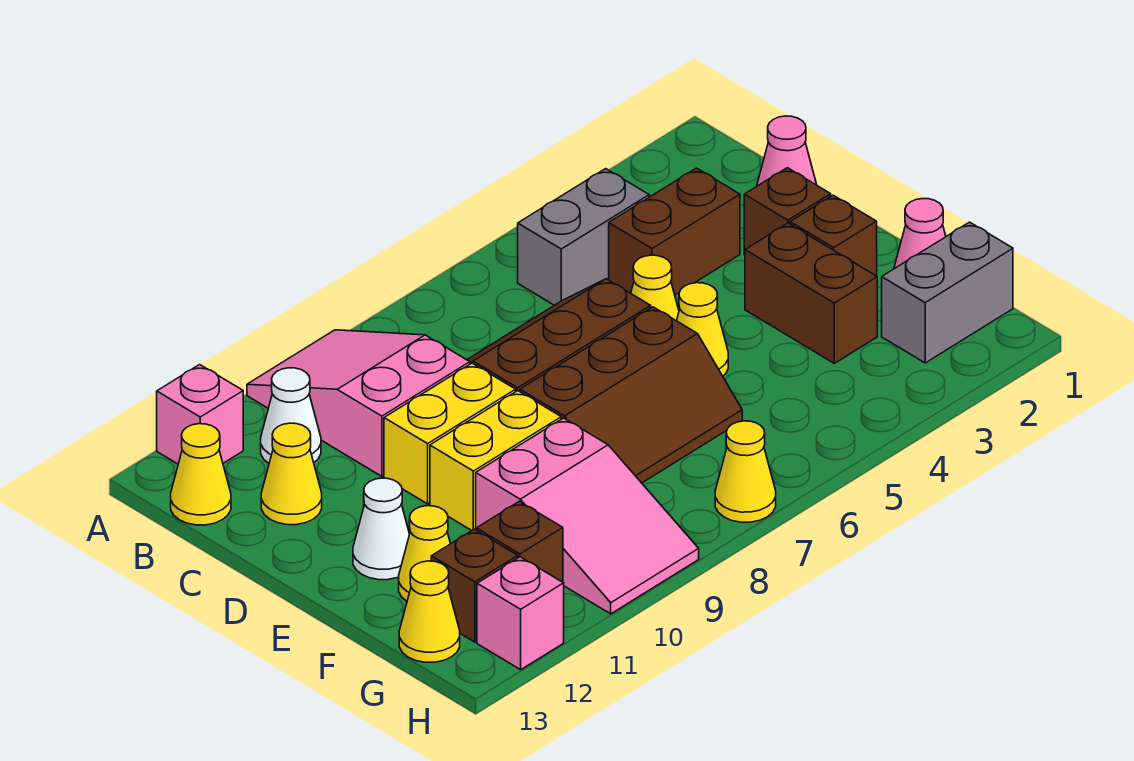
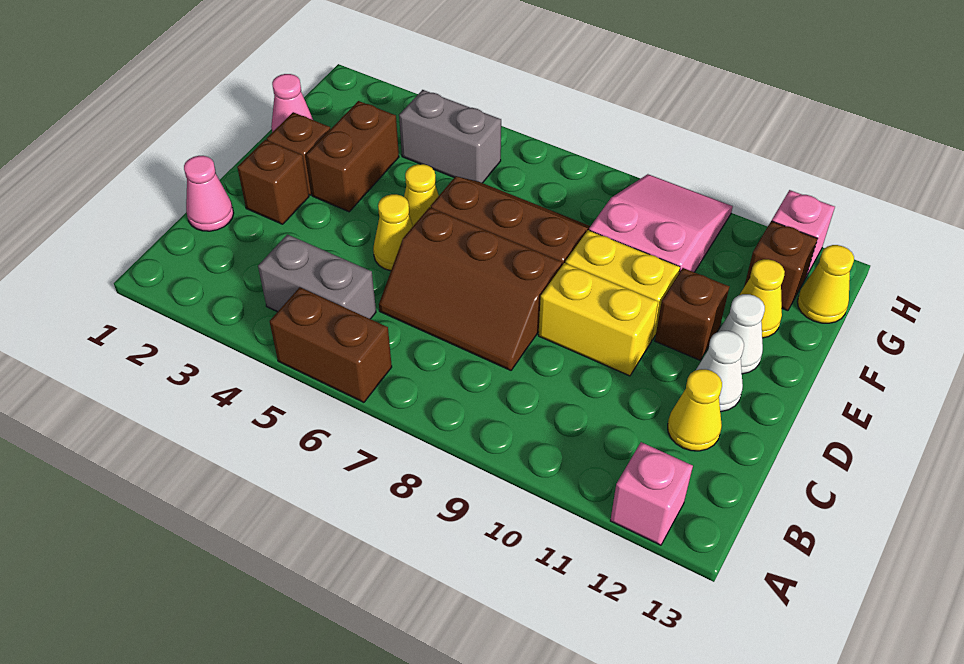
pink 2x3 slope [247,330,470,476] -> none
white 1x1 cone [261,368,321,463] -> white 1x1 cone moved to [696,331,744,412]
yellow 1x1 cone [171,424,231,525] -> none
brown 1x2 brick [609,168,740,295] -> brown 1x2 brick moved to [270,287,392,402]
grey 1x2 brick [882,222,1013,363] -> grey 1x2 brick moved to [399,90,501,183]
brown 1x1 brick [476,501,563,582] -> brown 1x1 brick moved to [655,268,729,360]
yellow 1x1 cone [715,421,776,522] -> none

